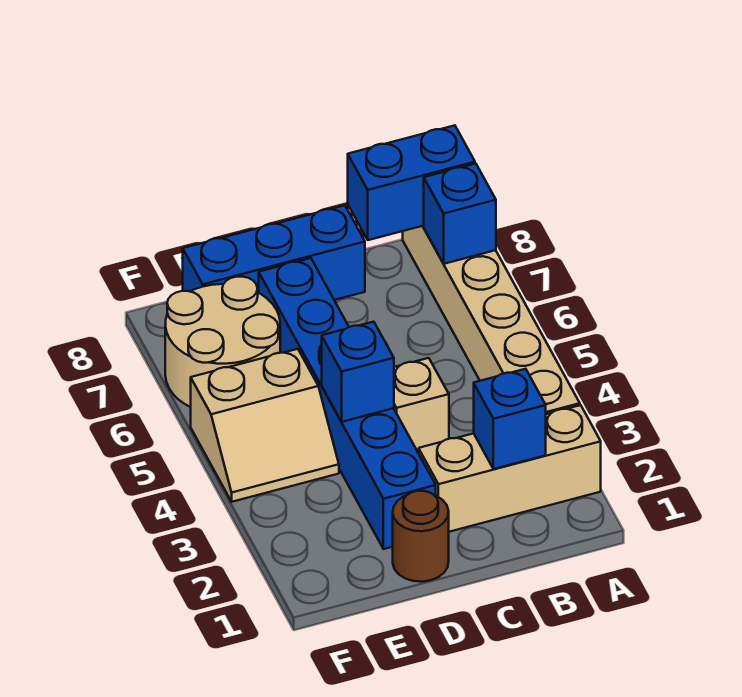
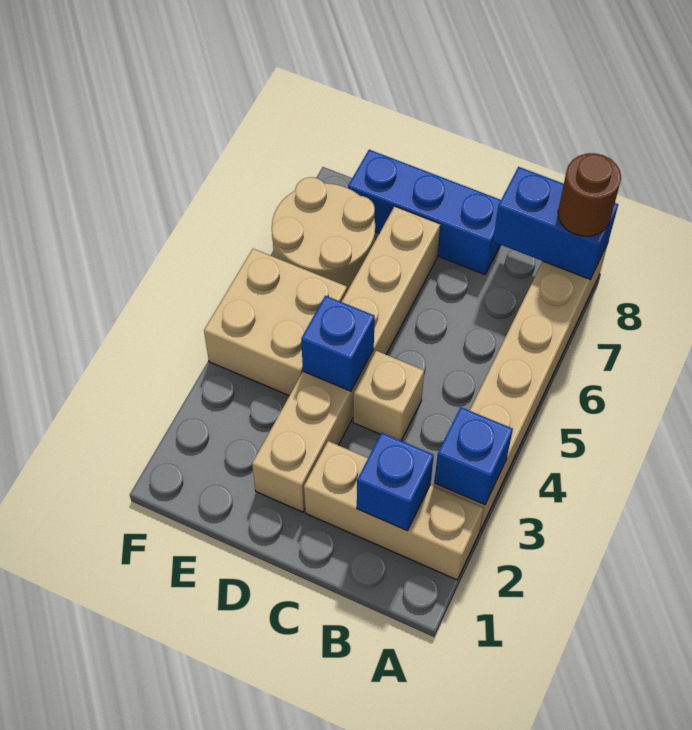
blue 1x1 brick [424,164,496,264] -> blue 1x1 brick moved to [434,407,513,505]
brown 1x1 round brick [393,491,449,582] -> brown 1x1 round brick moved to [558,153,621,236]
blue 1x6 brick [259,258,436,549] -> tan 1x6 brick [252,206,440,512]
tan 2x2 slope [191,349,339,502] -> tan 2x2 brick [204,249,347,396]

